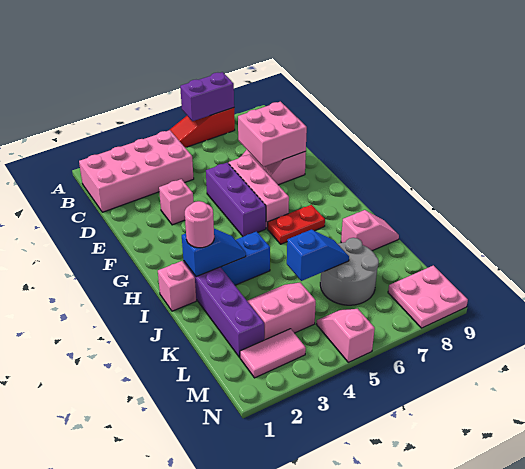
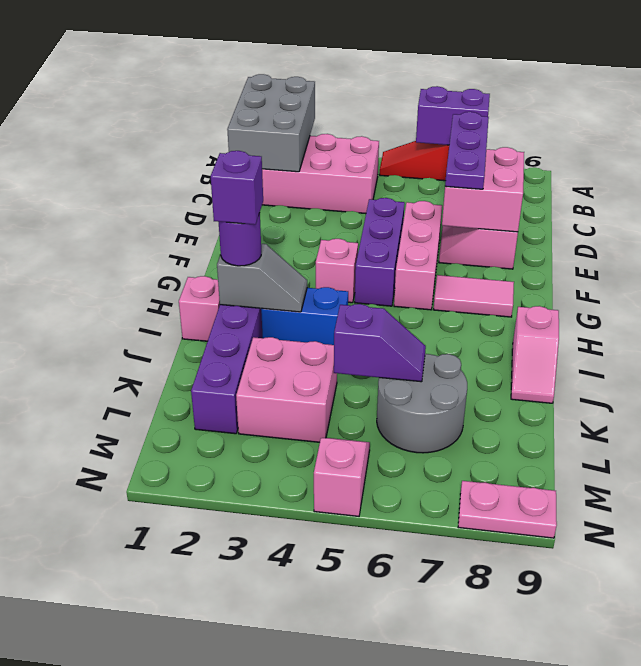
none -> grey 2x3 brick [227,74,315,172]
none -> purple 1x3 plate [445,112,489,189]
pink 1x1 brick [159,179,194,225] -> pink 1x1 brick moved to [316,239,358,303]
red 1x2 plate [268,205,325,244] -> none
blue 1x2 slope [182,229,246,277] -> grey 1x2 slope [217,244,307,312]
pink 1x1 round brick [185,201,214,248] -> purple 1x1 round brick [219,213,261,266]
none -> purple 1x1 brick [211,151,263,225]
pink 1x2 slope [341,210,399,251] -> pink 1x2 slope turned to [511,306,559,403]
pink 2x2 slope [247,283,316,340] -> pink 2x2 brick [236,337,337,442]
blue 1x2 slope [287,230,349,281] -> purple 1x2 slope [334,304,426,382]
pink 1x2 tile [240,329,306,378] -> pink 1x2 tile moved to [434,275,514,317]
pink 2x2 plate [388,265,468,328] -> pink 1x2 plate [458,481,557,538]

